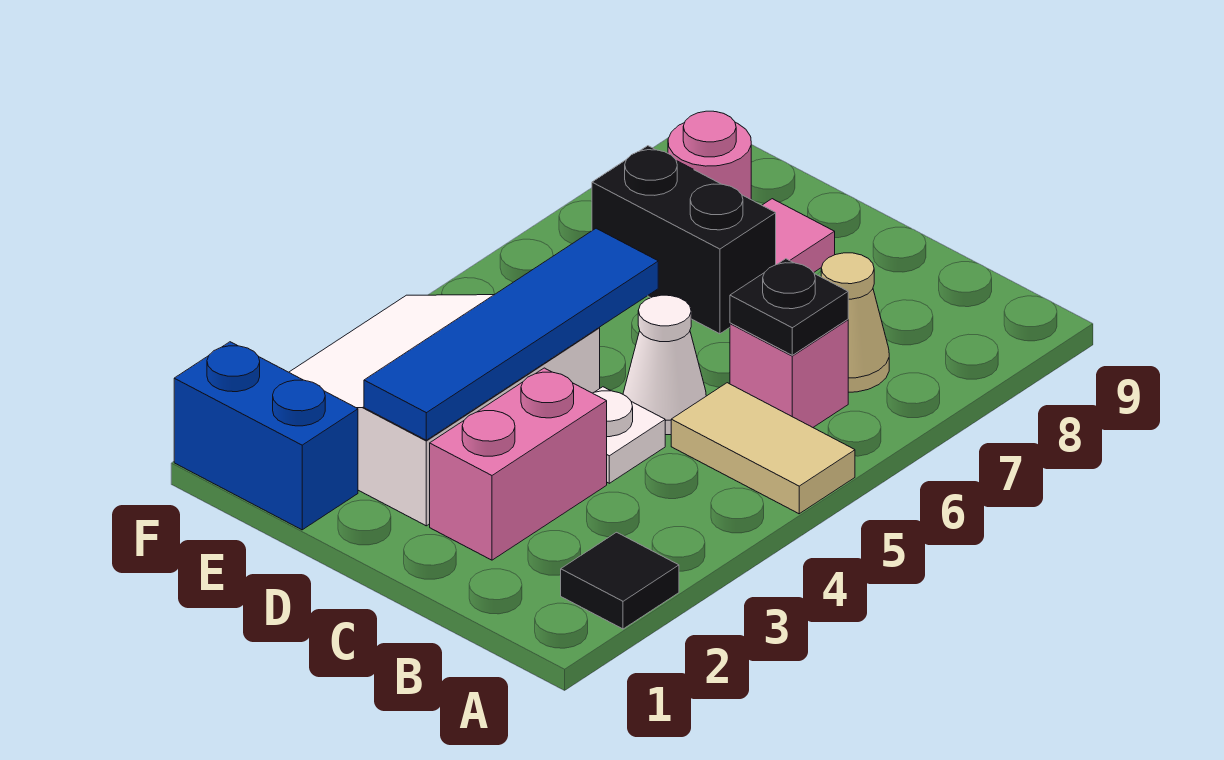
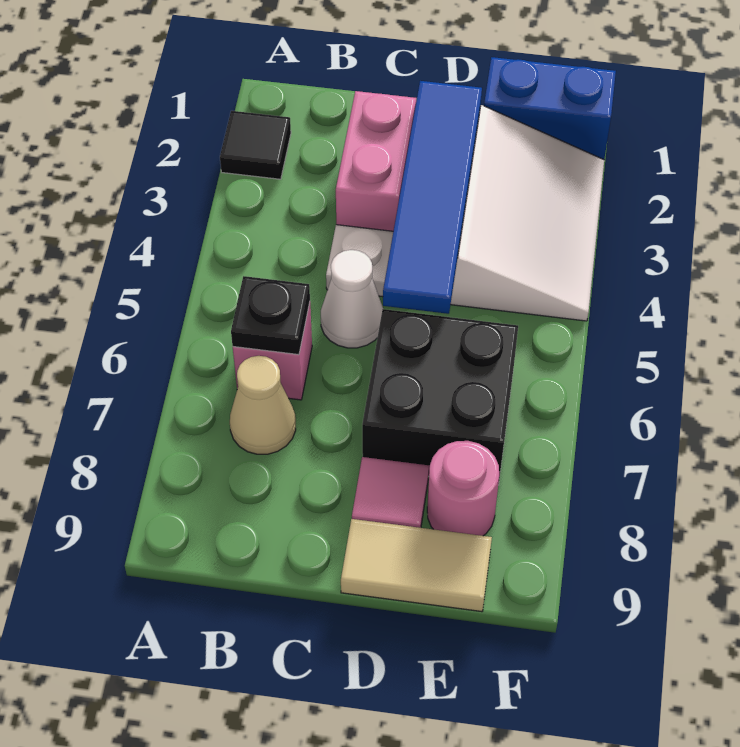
tan 1x2 tile [671,383,855,514] -> tan 1x2 tile moved to [341,519,492,612]
black 1x2 brick [592,146,776,334] -> black 2x2 brick [362,309,518,485]

